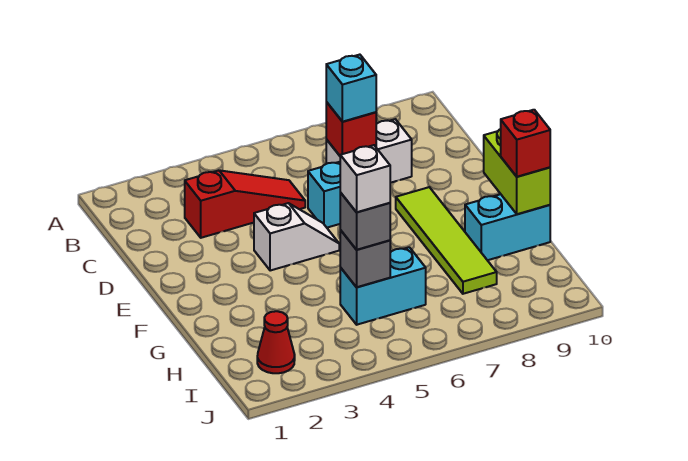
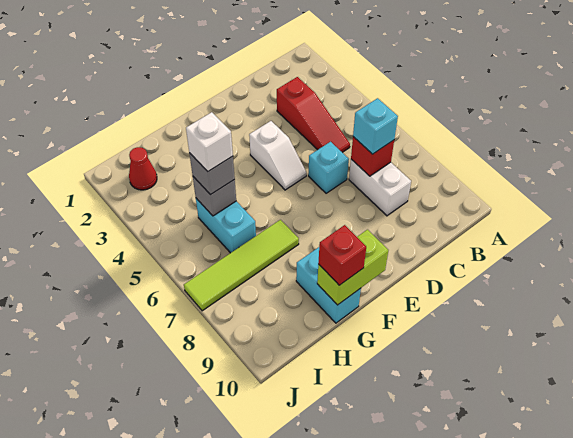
lime 1x4 tile [396,187,497,294] -> lime 1x4 tile moved to [184,220,299,311]

